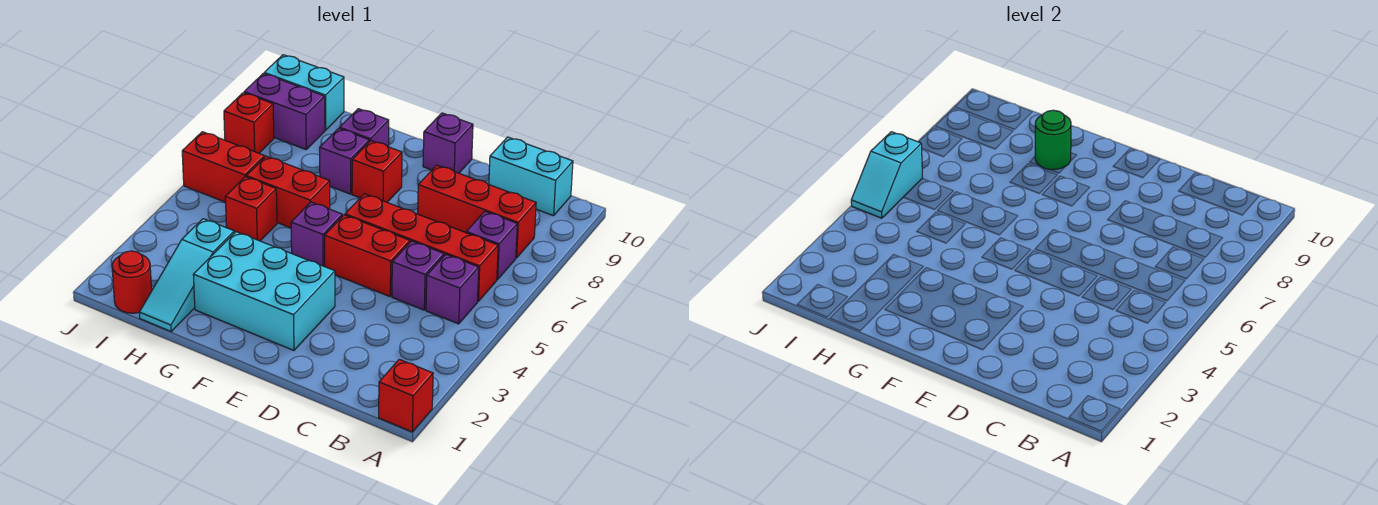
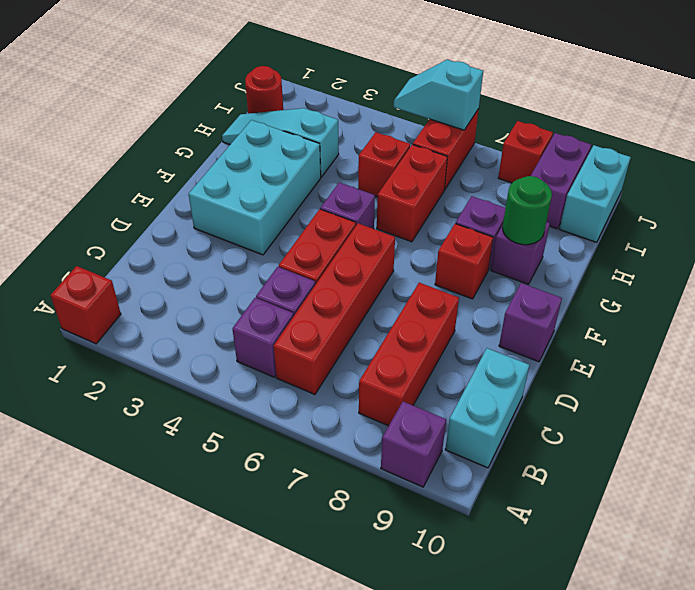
purple 1x1 brick [466,211,517,279] -> purple 1x1 brick moved to [381,402,446,487]

